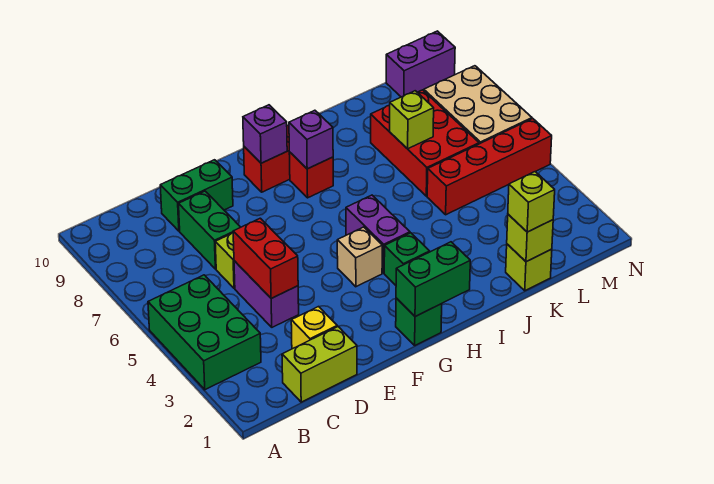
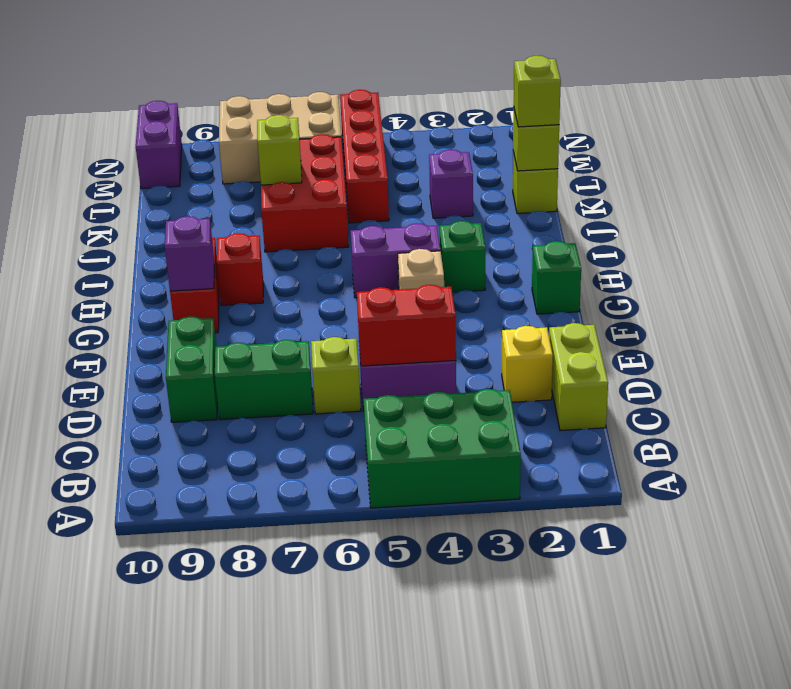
green 1x2 brick [396,242,470,317] -> none
purple 1x1 brick [289,110,333,169] -> purple 1x1 brick moved to [429,150,473,218]
red 2x3 brick [371,90,479,196] -> red 2x3 brick turned to [261,134,349,252]

